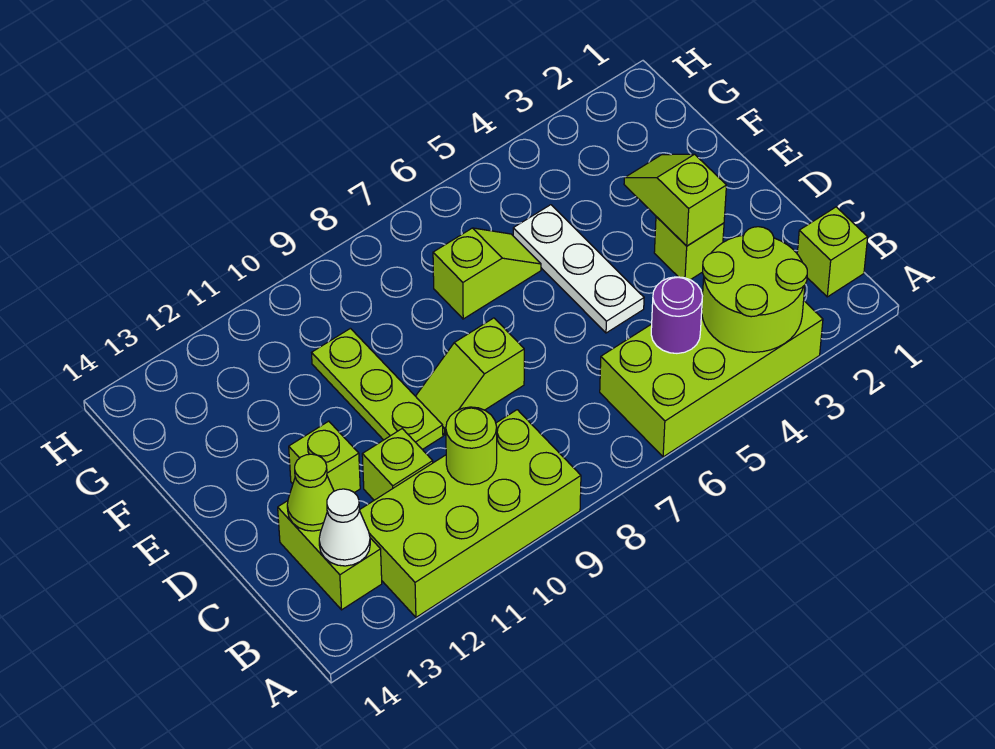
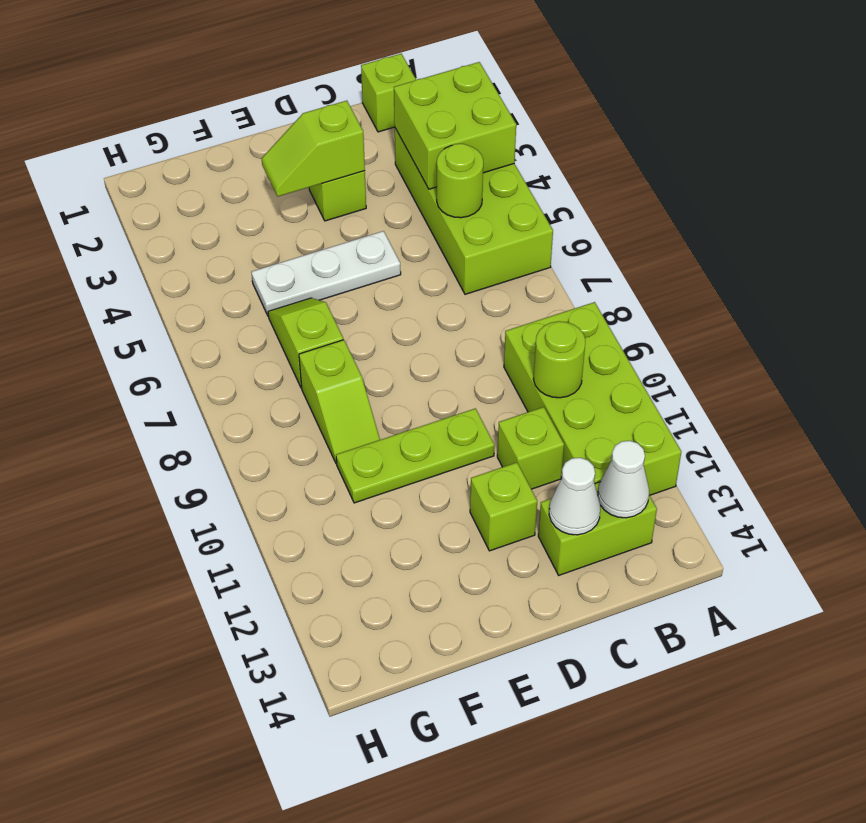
lime 2x2 round brick [702,227,807,352] -> lime 2x2 brick [394,62,516,189]
purple 1x1 round brick [651,277,703,353] -> lime 1x1 round brick [437,144,483,218]
lime 1x1 cone [287,454,334,531] -> white 1x1 cone [549,458,601,535]
lime 1x2 slope [416,318,524,435] -> lime 1x2 slope moved to [299,340,380,464]

